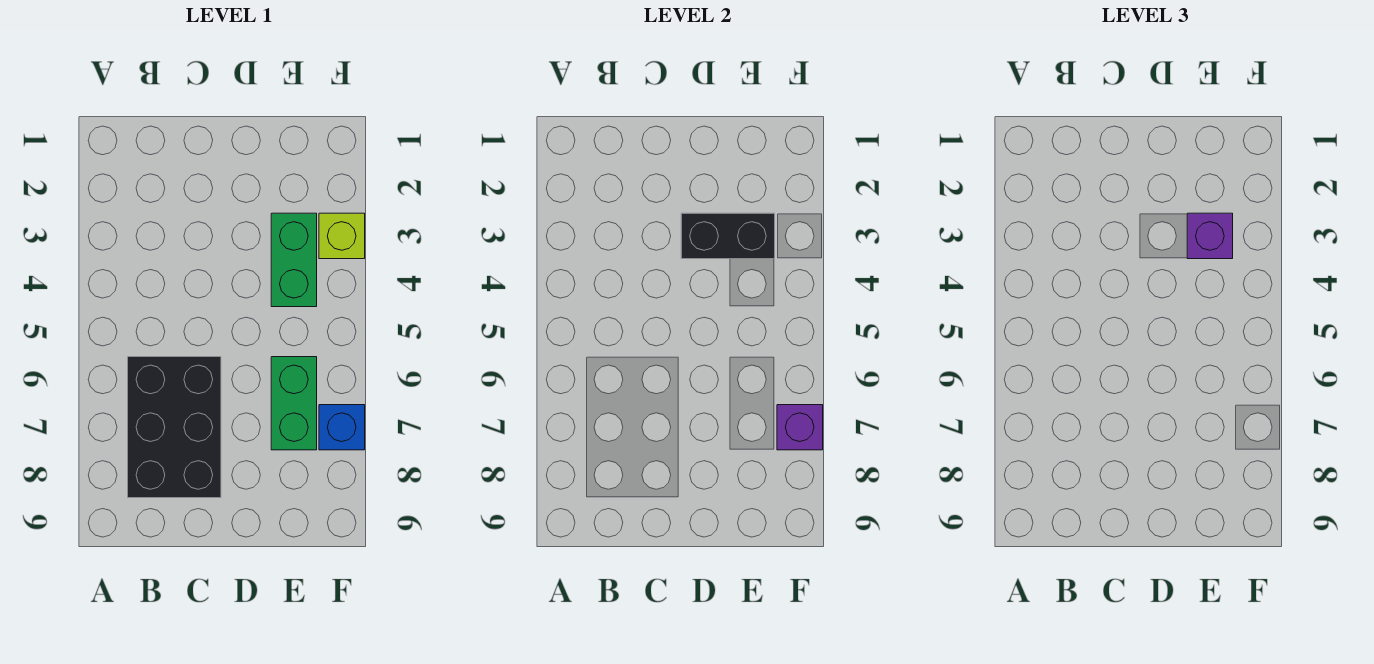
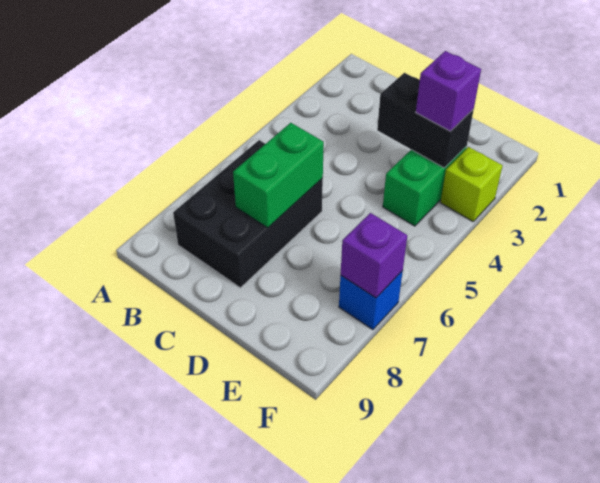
green 1x2 brick [271,357,317,450] -> green 1x2 brick moved to [233,123,324,228]

